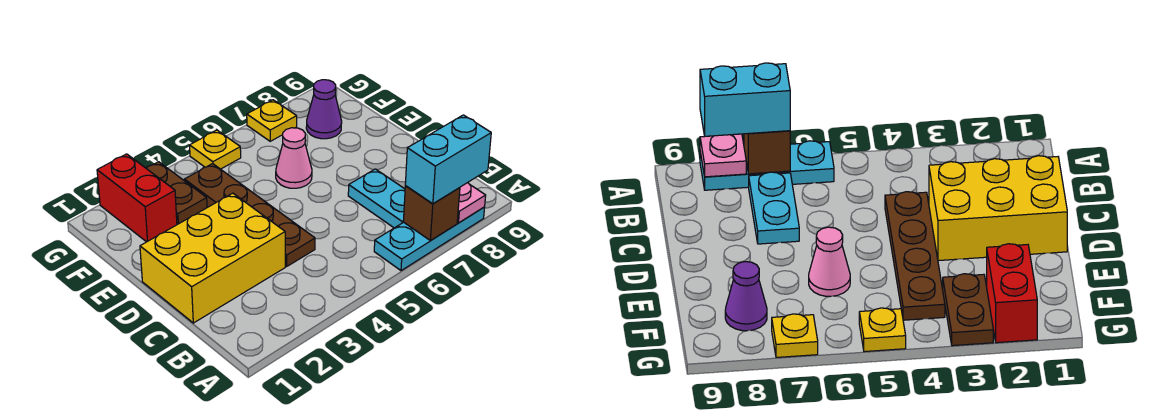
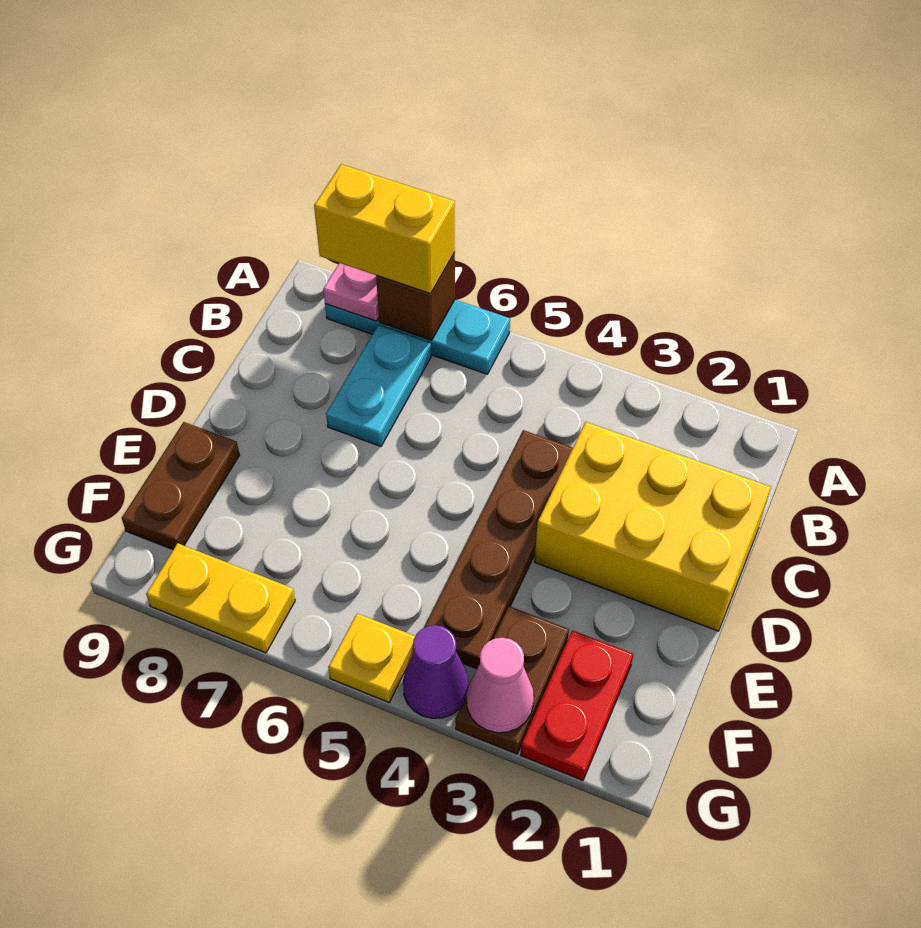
cyan 1x2 brick [405,115,491,204] -> yellow 1x2 brick [314,164,455,294]
pink 1x1 cone [276,128,312,188] -> pink 1x1 cone moved to [467,638,534,733]
none -> brown 1x2 plate [122,422,239,550]
red 1x2 brick [97,154,177,242] -> red 1x2 plate [521,630,633,781]
purple 1x1 cone [306,80,342,139] -> purple 1x1 cone moved to [403,625,469,718]
yellow 1x1 plate [247,100,297,141] -> yellow 1x2 plate [146,543,295,653]

